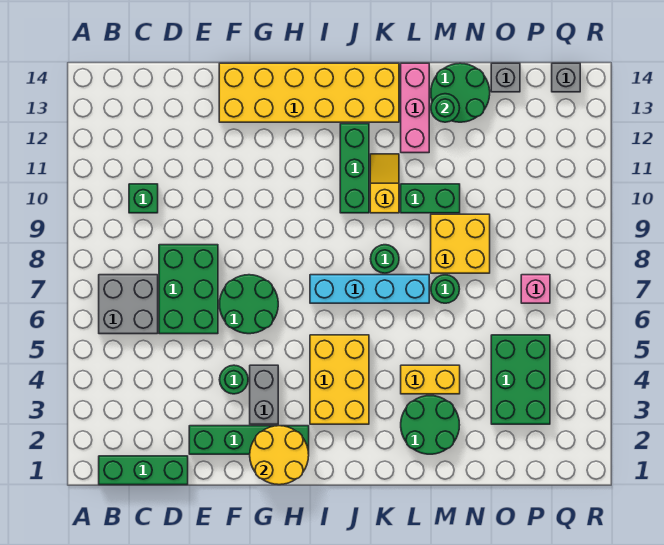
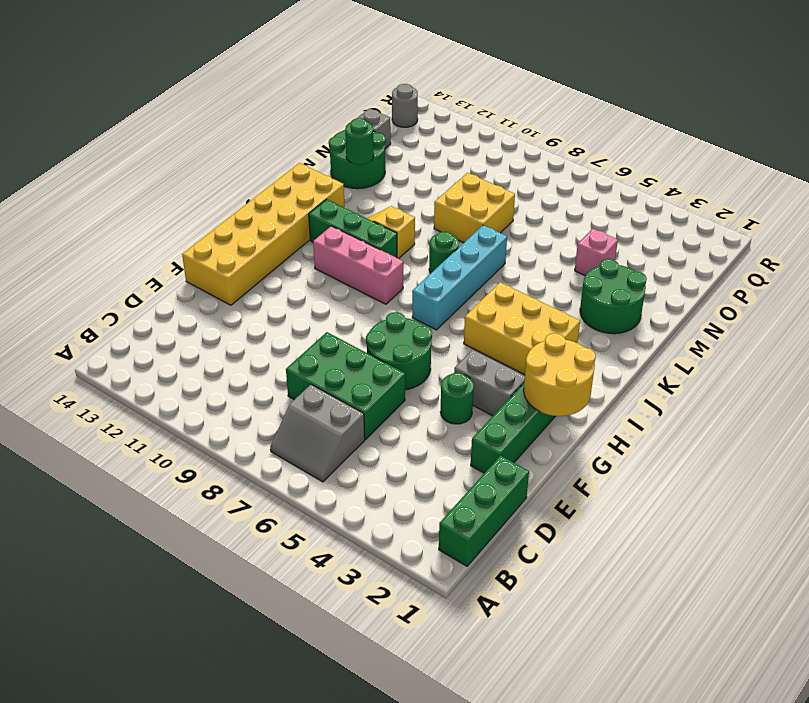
grey 2x2 brick [99,275,158,334] -> grey 2x2 slope [270,385,365,482]
green 1x1 brick [129,184,158,213] -> none
yellow 1x2 brick [401,365,460,394] -> none
green 1x2 brick [401,184,460,213] -> none
pink 1x3 brick [401,63,429,153] -> pink 1x3 brick moved to [313,226,403,304]
green 1x1 round brick [431,275,459,303] -> none
green 2x3 brick [491,335,550,424] -> none
pink 1x1 brick [521,275,550,303] -> pink 1x1 brick moved to [575,229,618,276]
grey 1x1 brick [552,63,580,92] -> grey 1x1 round brick [392,84,418,127]

